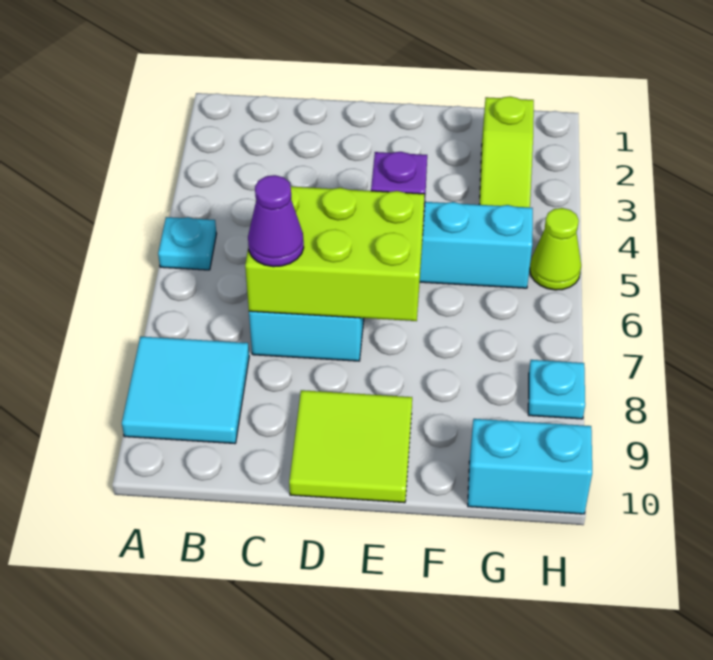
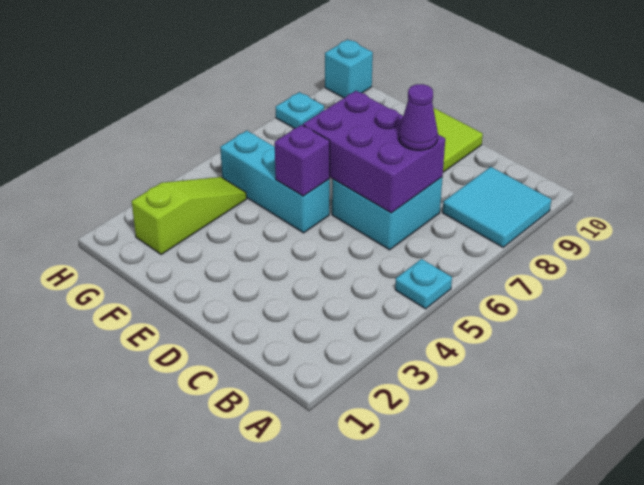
lime 2x3 brick [245,187,425,321] -> purple 2x3 brick [303,91,445,213]
cyan 1x2 brick [468,419,592,514] -> cyan 1x1 brick [325,39,373,98]
lime 1x1 cone [530,208,581,290] -> none

